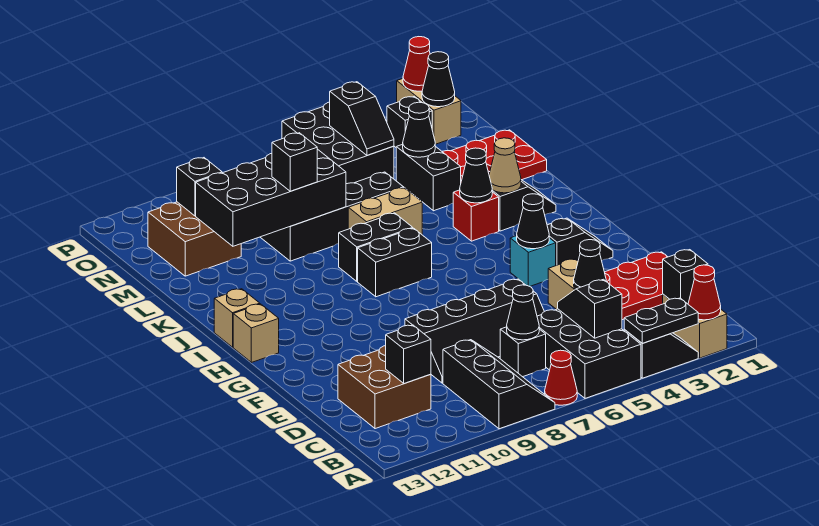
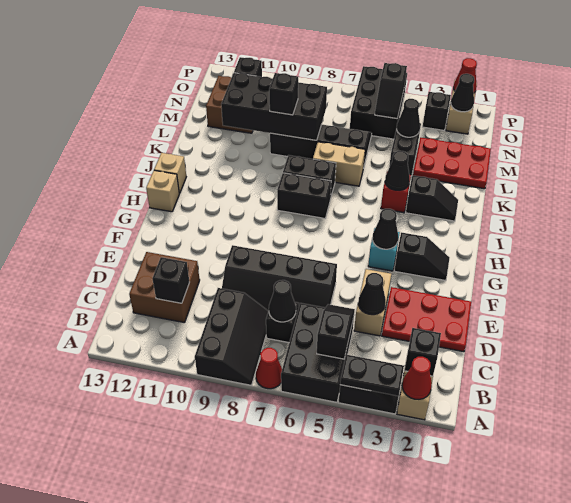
tan 1x1 cone [489,138,521,193] -> none

